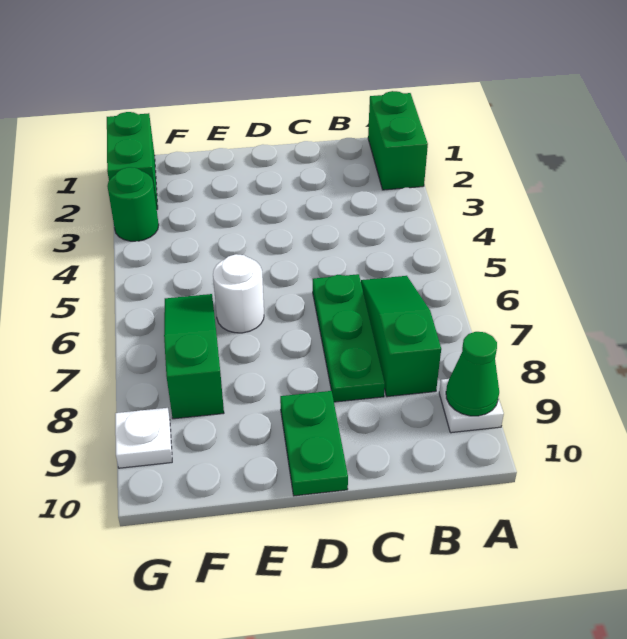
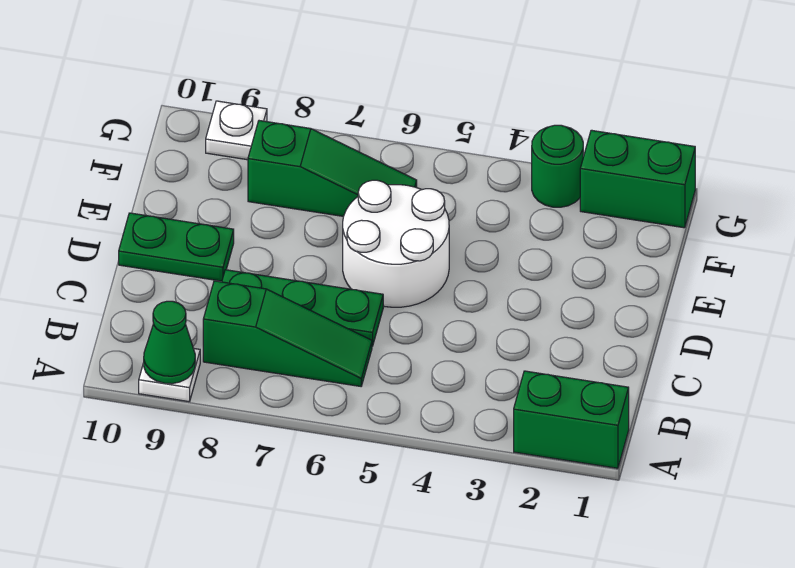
white 1x1 round brick [213,254,264,333] -> white 2x2 round brick [343,180,449,307]

